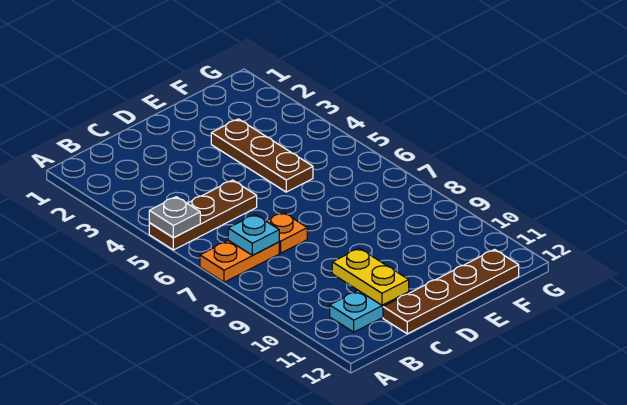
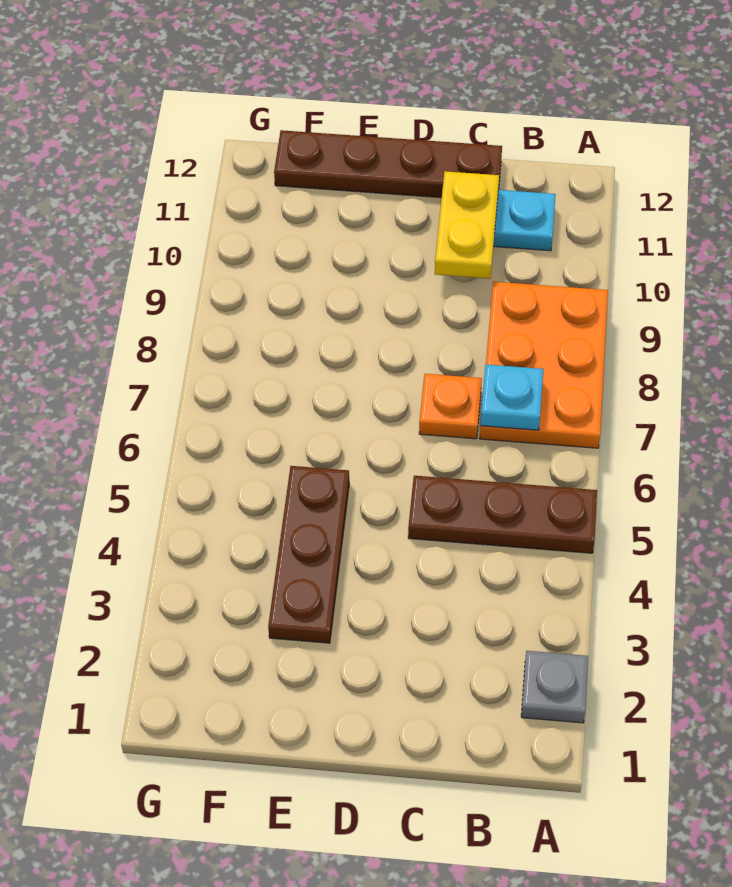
grey 1x1 plate [149,197,200,238] -> grey 1x1 plate moved to [521,651,588,723]
orange 1x2 plate [200,240,279,282] -> orange 2x3 plate [480,282,608,448]

